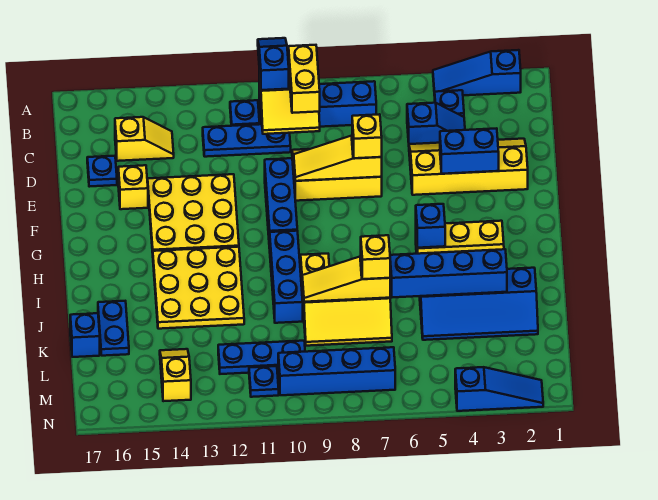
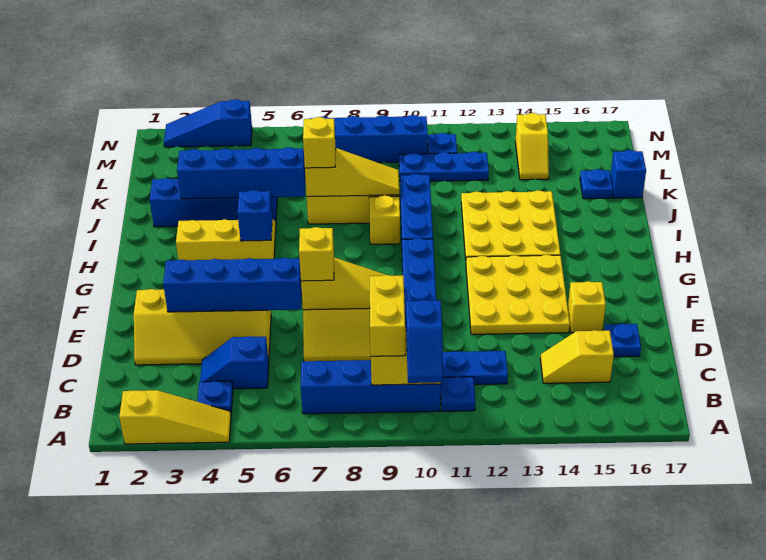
blue 1x3 slope [433,50,521,96] -> yellow 1x3 slope [119,390,231,444]
blue 1x2 brick [440,128,499,174] -> blue 1x4 brick [163,258,302,312]
blue 1x2 plate [98,301,129,356] -> blue 1x1 plate [580,169,613,199]

